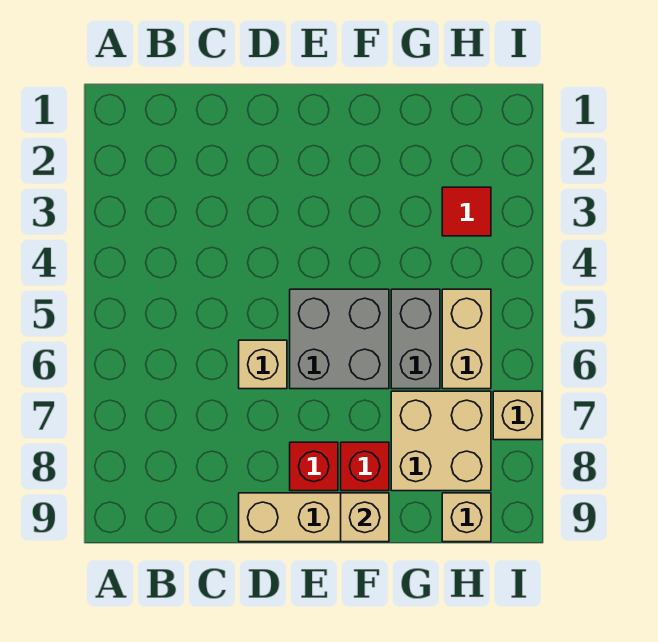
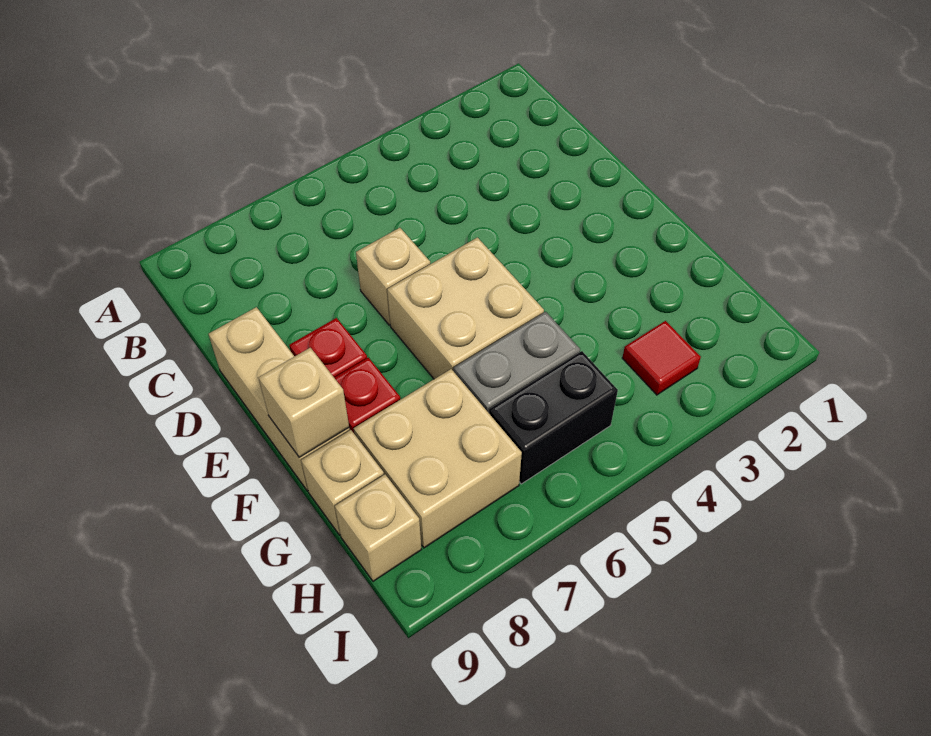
grey 2x2 brick [290,289,389,389] -> tan 2x2 brick [387,237,544,379]
tan 1x2 brick [442,289,491,389] -> black 1x2 brick [489,351,618,484]
tan 1x1 brick [493,391,542,440] -> tan 1x1 brick moved to [301,430,384,535]

